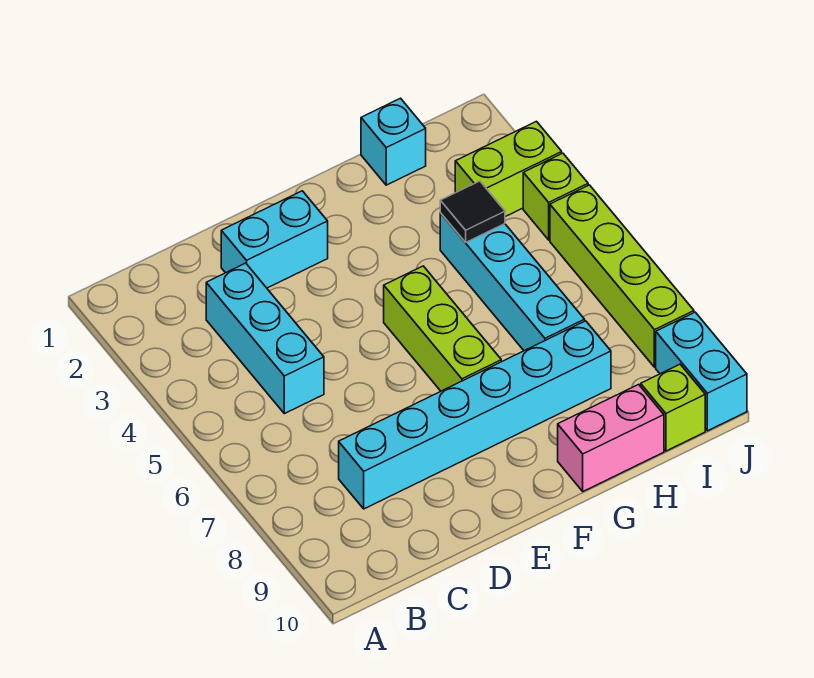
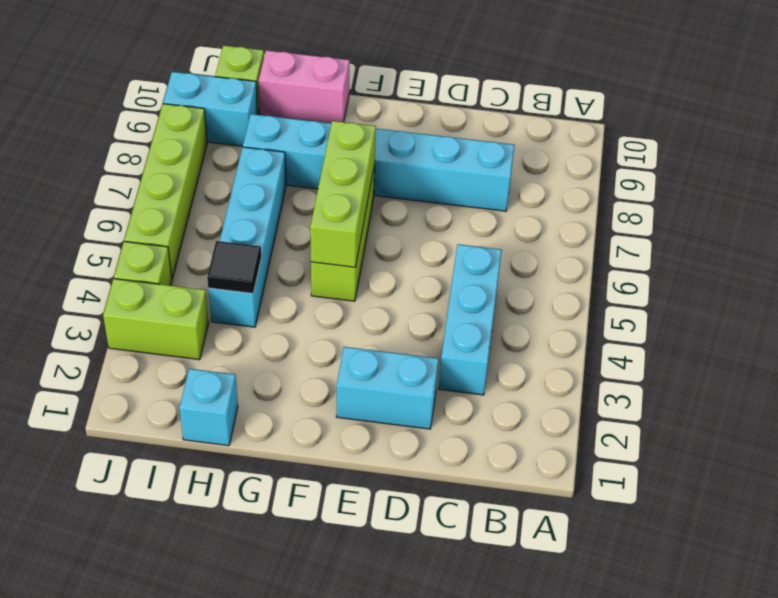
none -> lime 1x3 brick [310,121,376,267]
cyan 1x2 brick [656,312,747,431] -> cyan 1x2 brick turned to [163,72,258,146]

